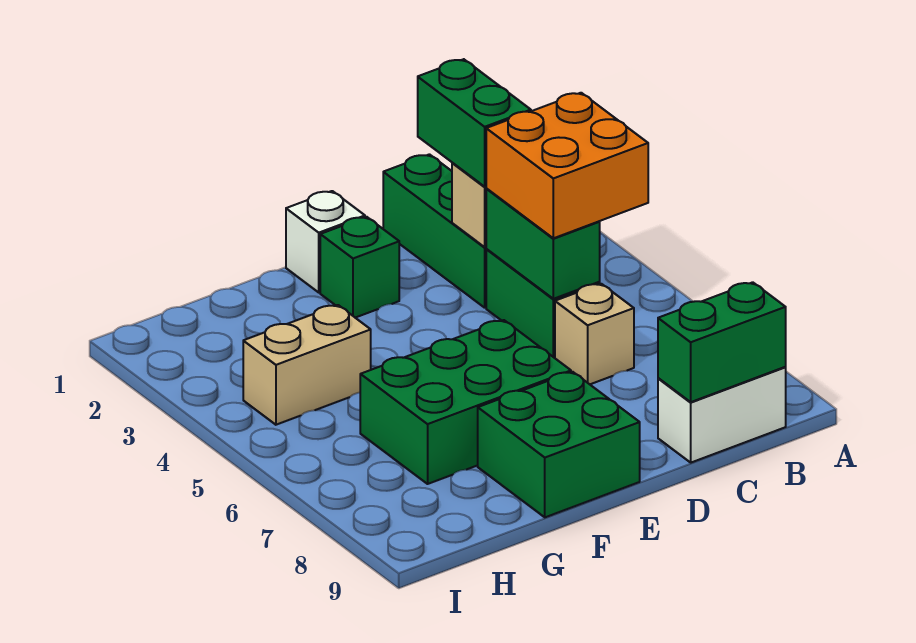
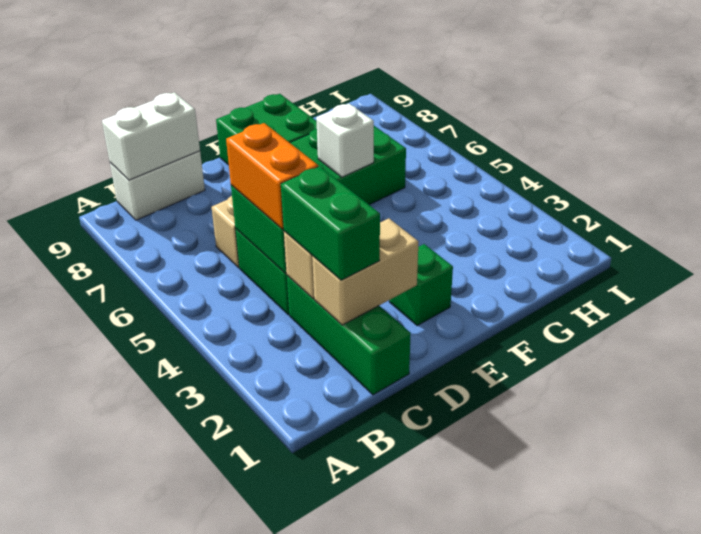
orange 2x2 brick [486,93,648,238] -> orange 1x2 brick [226,123,318,229]
green 1x2 brick [658,282,786,402] -> white 1x2 brick [102,92,200,180]
white 1x1 brick [286,191,365,292] -> white 1x1 brick moved to [316,103,374,177]
tan 1x2 brick [243,305,371,425] -> tan 1x2 brick moved to [312,218,418,325]

